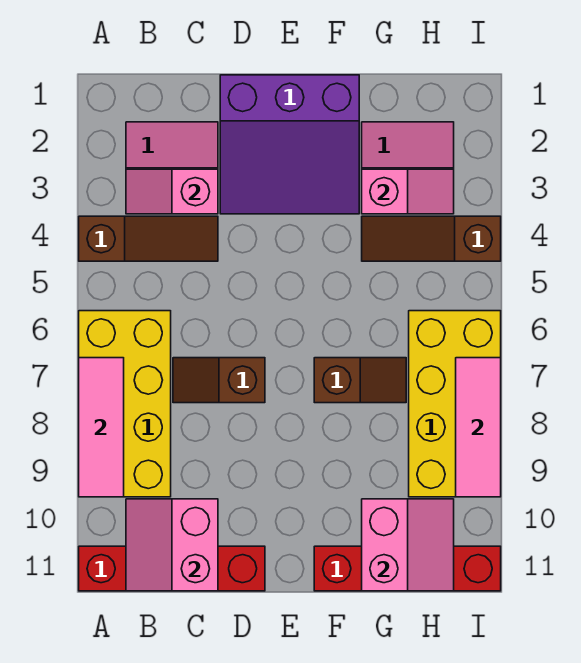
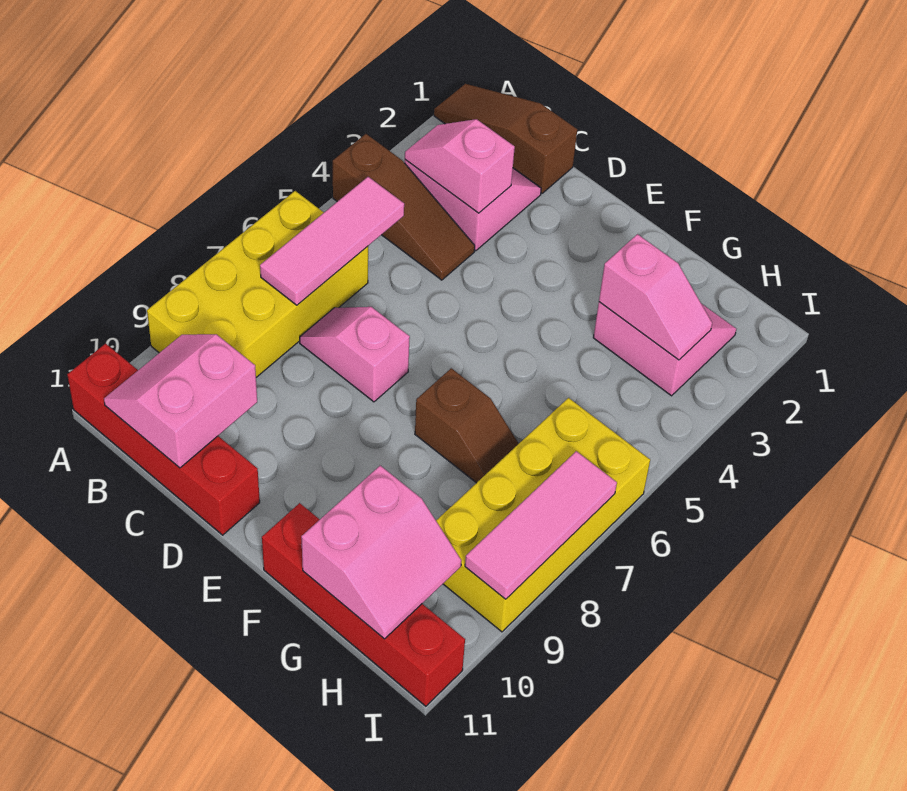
pink 1x3 tile [79,358,124,497] -> pink 1x3 tile moved to [260,177,404,305]
brown 1x2 slope [173,358,265,403] -> pink 1x2 slope [300,307,410,402]
purple 3x3 slope [220,75,359,214] -> none
brown 1x3 slope [362,216,501,261] -> brown 1x3 slope moved to [434,84,577,193]

